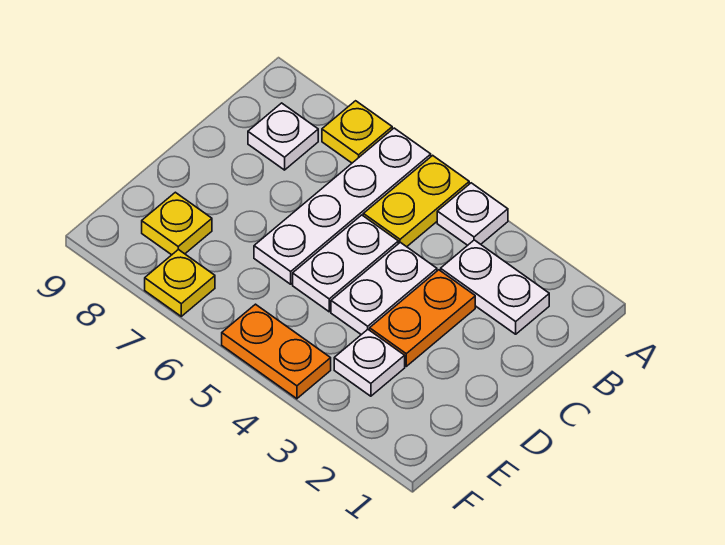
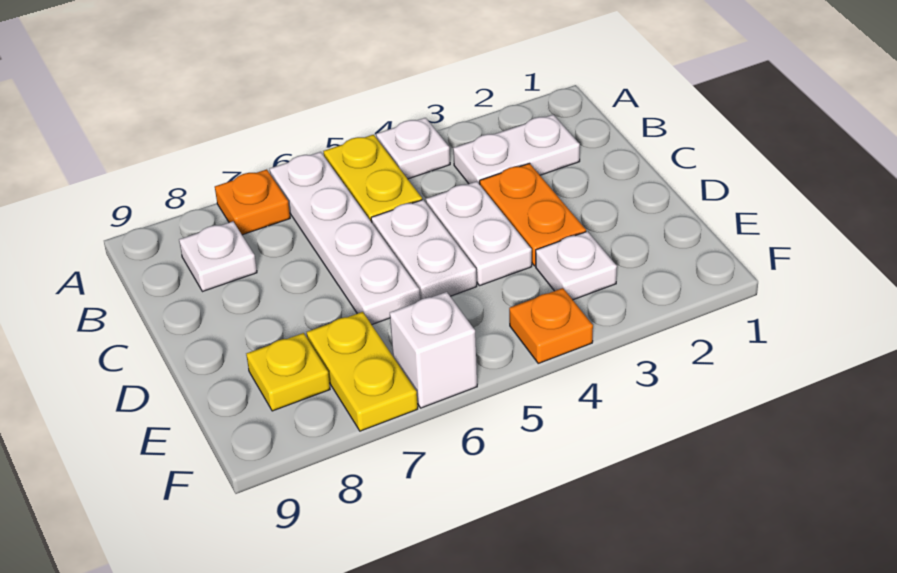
yellow 1x1 plate [322,101,392,163] -> orange 1x1 plate [215,169,290,235]
orange 1x2 plate [222,304,331,399] -> orange 1x1 plate [509,288,593,363]
none -> white 1x1 brick [390,292,477,408]
yellow 1x1 plate [145,249,215,316] -> yellow 1x2 plate [307,312,418,431]

